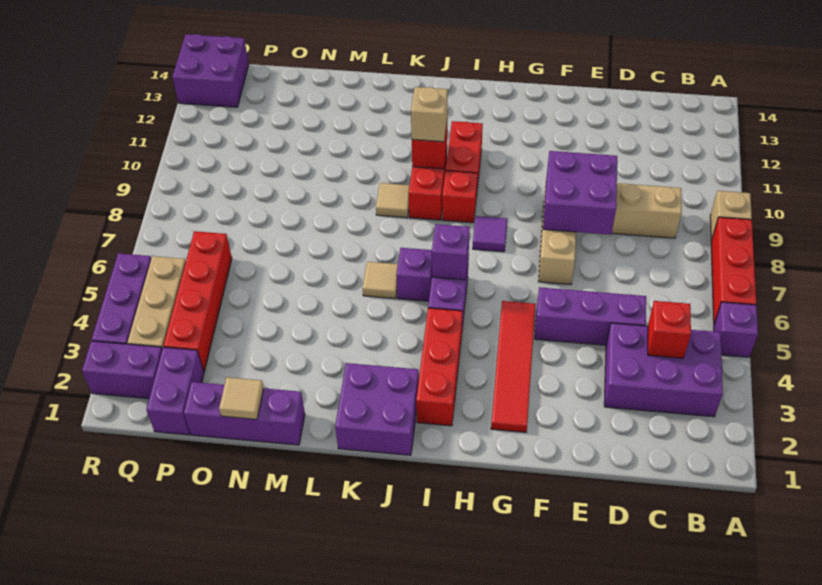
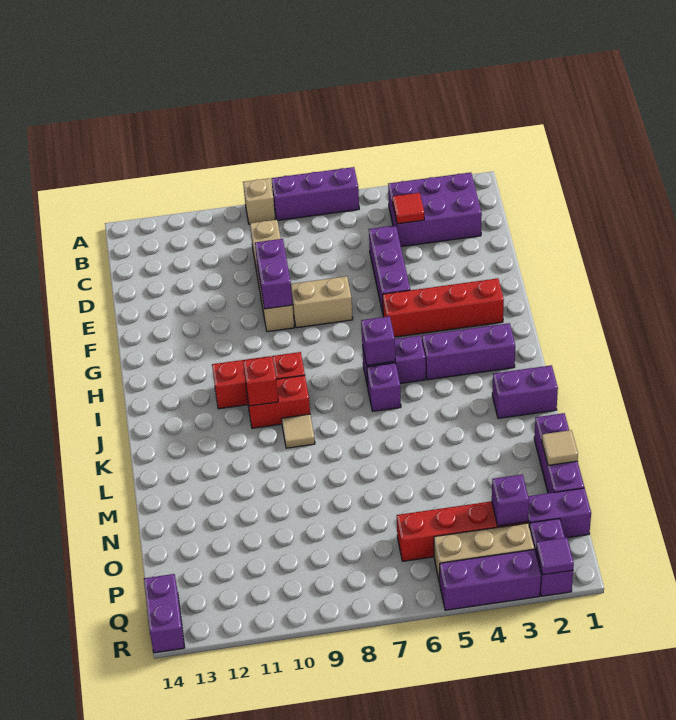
purple 1x1 brick [714,302,758,357] -> purple 1x1 brick moved to [492,474,529,526]
red 1x3 brick [711,217,756,324] -> purple 1x3 brick [271,167,359,220]
purple 2x3 brick [604,323,723,417] -> purple 2x3 brick turned to [388,172,482,247]
red 1x1 brick [648,301,691,358] -> red 1x1 tile [393,193,424,224]
purple 2x2 brick [543,151,617,235] -> purple 1x2 brick [255,239,292,309]
red 1x4 tile [491,301,536,432] -> red 1x4 brick [383,278,504,337]
purple 1x1 tile [473,216,507,252] -> purple 1x1 tile moved to [536,538,574,575]
red 1x3 brick [416,308,462,426] -> purple 1x3 brick [422,323,515,380]
purple 2x2 brick [335,363,419,455] -> purple 1x2 brick [492,365,558,418]
tan 1x1 brick [411,87,448,142] -> none
tan 1x1 tile [363,262,398,299] -> none
purple 2x2 brick [172,34,249,107] -> purple 1x2 brick [144,574,185,653]

